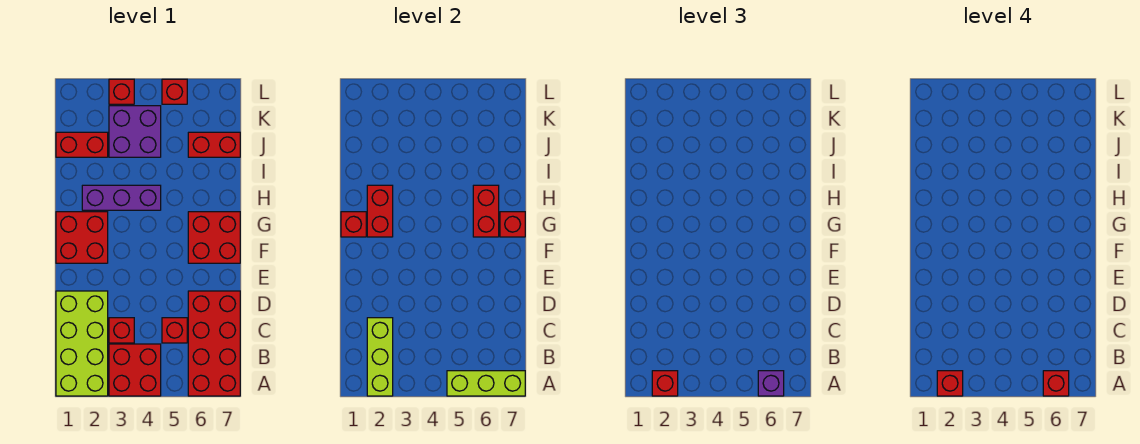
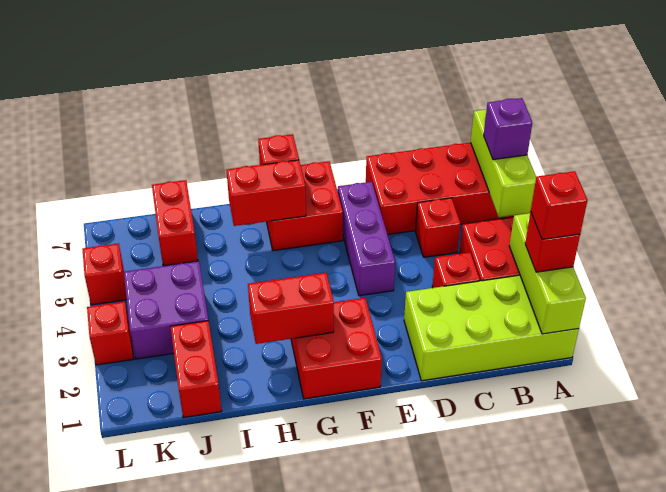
lime 1x3 brick [367,318,393,396] -> lime 1x3 brick turned to [509,213,586,334]
red 1x1 brick [1043,371,1069,396] -> none
red 1x1 brick [341,212,366,237] -> none
purple 1x3 brick [82,185,161,210] -> purple 1x3 brick moved to [338,182,395,296]

